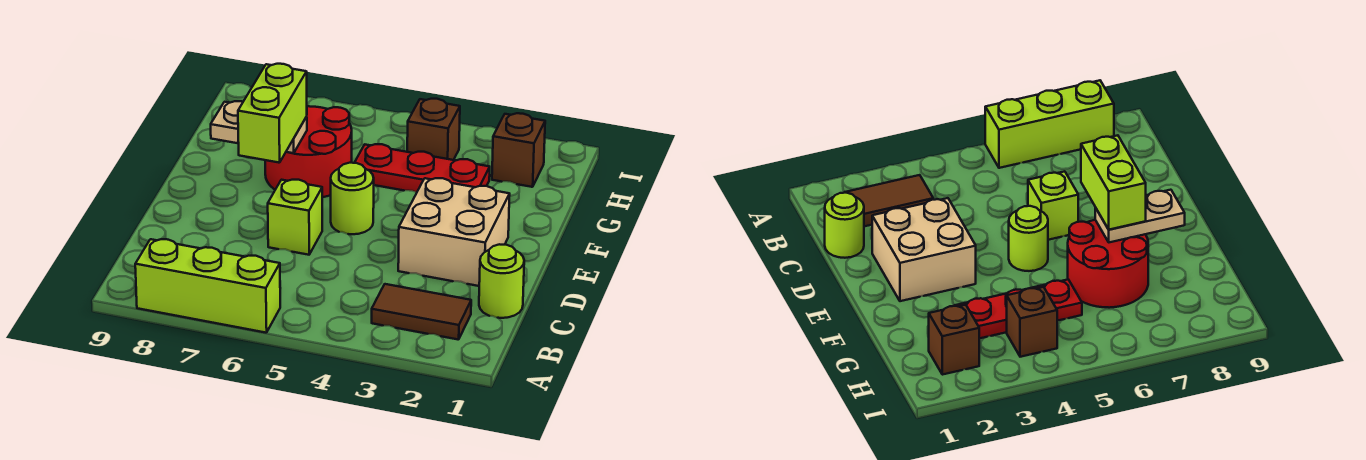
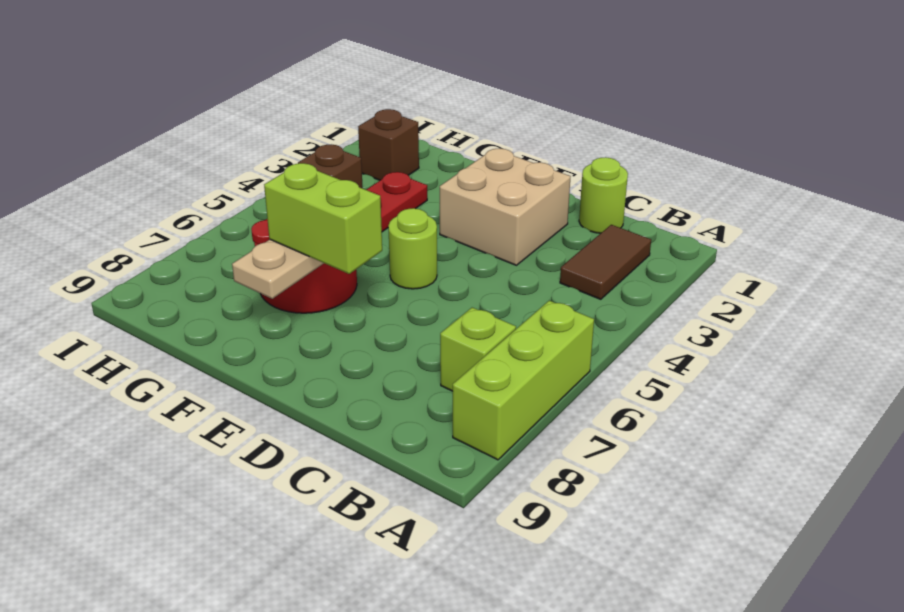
lime 1x1 brick [268,180,322,255] -> lime 1x1 brick moved to [440,308,516,391]

